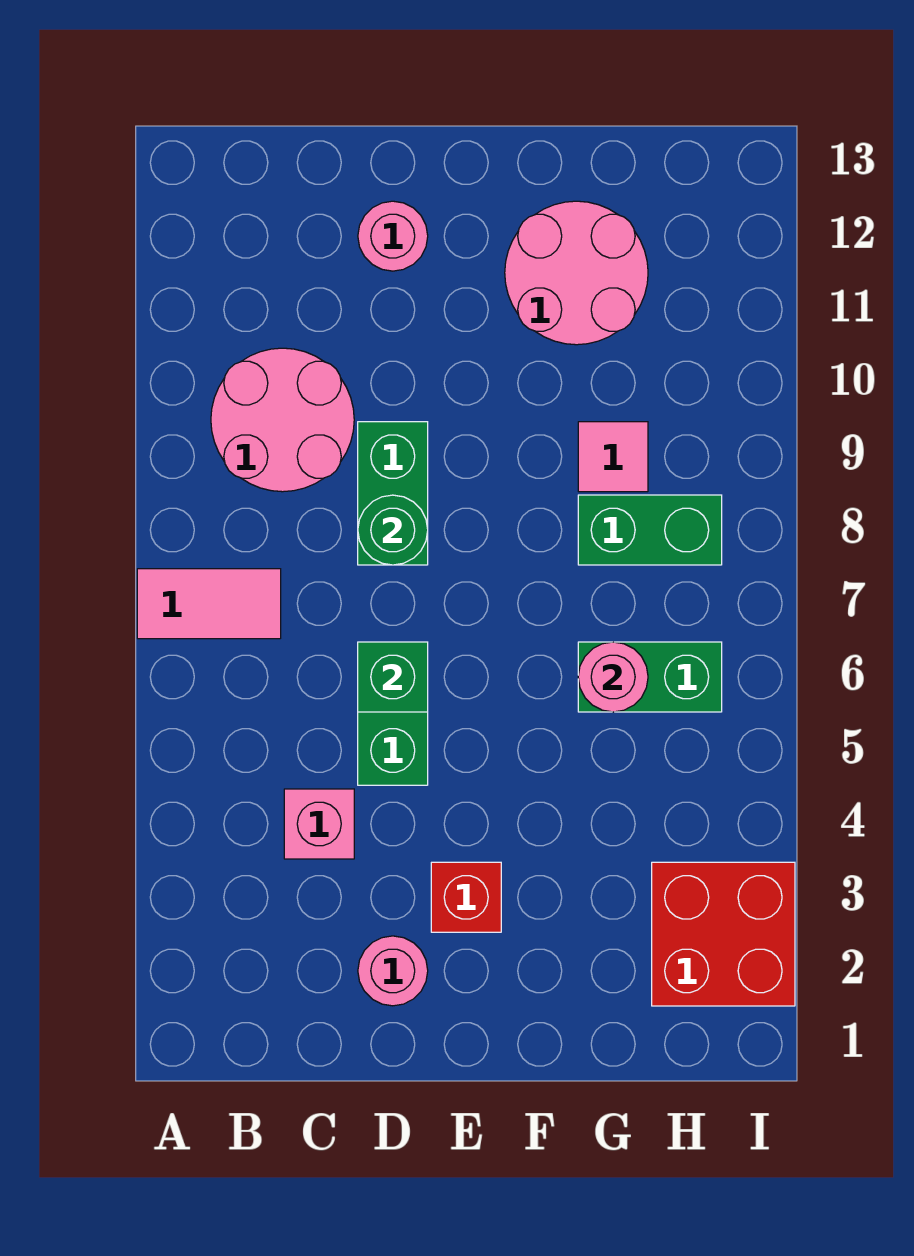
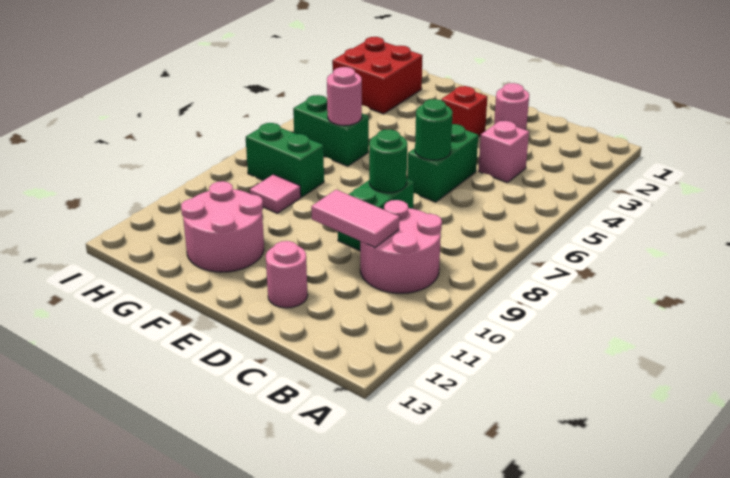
pink 1x2 tile [137,569,281,639] -> pink 1x2 tile moved to [311,190,399,247]
green 1x1 brick [358,642,428,712] -> green 1x1 round brick [415,99,453,160]

